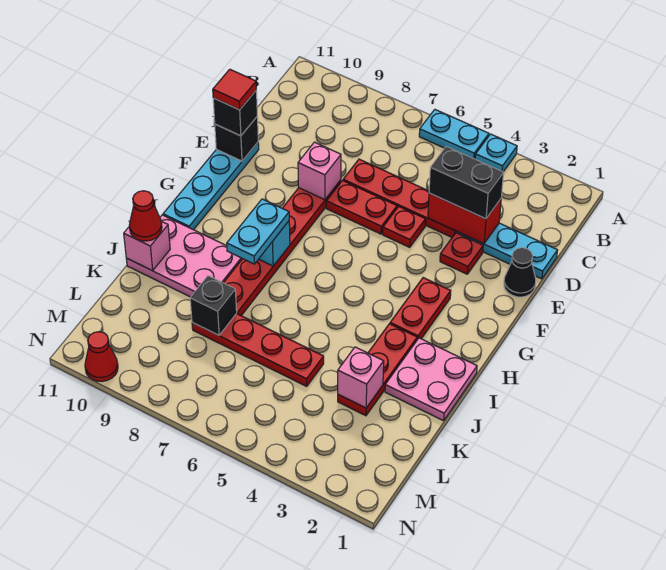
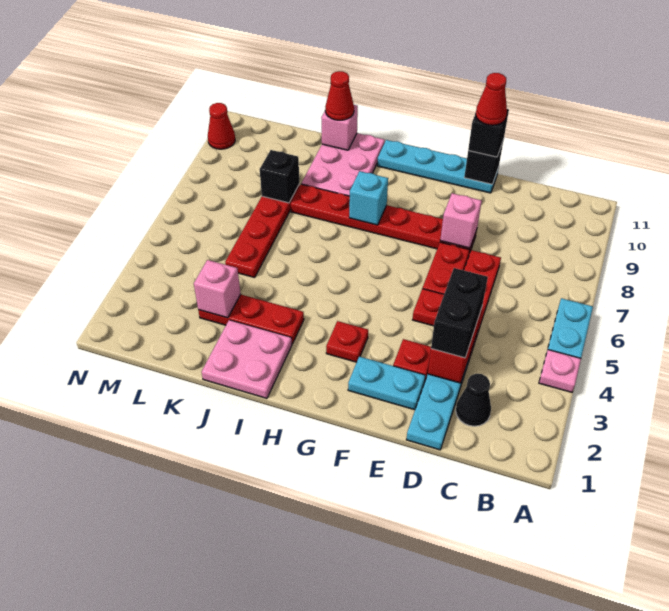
cyan 1x1 plate [475,134,517,172] -> pink 1x1 plate [539,350,581,392]
black 1x1 cone [504,248,536,297] -> black 1x1 cone moved to [456,374,491,426]
red 1x1 tile [213,69,256,110] -> red 1x1 cone [476,73,507,125]
red 1x2 plate [390,278,451,339] -> red 1x1 plate [326,321,368,362]
cyan 1x2 plate [227,199,289,264] -> cyan 1x2 plate moved to [348,357,425,410]

